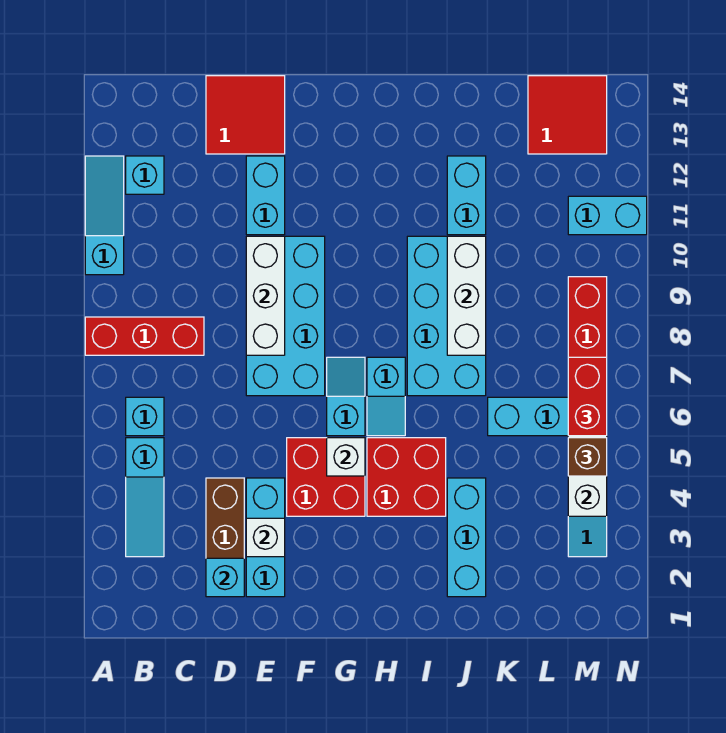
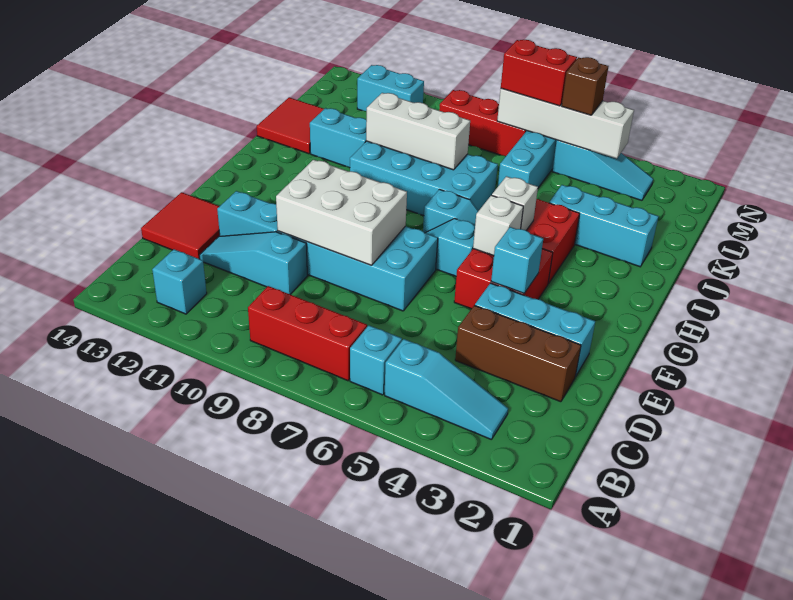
red 1x3 brick [85,317,204,355] -> red 1x3 brick turned to [248,286,367,381]
cyan 1x3 slope [85,156,124,275] -> cyan 1x3 slope moved to [200,232,307,295]
cyan 1x1 brick [206,558,244,597] -> cyan 1x1 brick moved to [491,227,543,293]
white 1x1 brick [246,518,285,557] -> white 1x1 brick moved to [492,176,538,230]
white 1x3 brick [246,236,285,355] -> white 2x3 brick [276,160,407,265]
red 2x2 tile [528,76,607,154] -> red 2x2 tile moved to [257,97,324,154]
cyan 1x2 brick [568,196,647,235] -> cyan 1x2 brick turned to [357,65,424,111]

